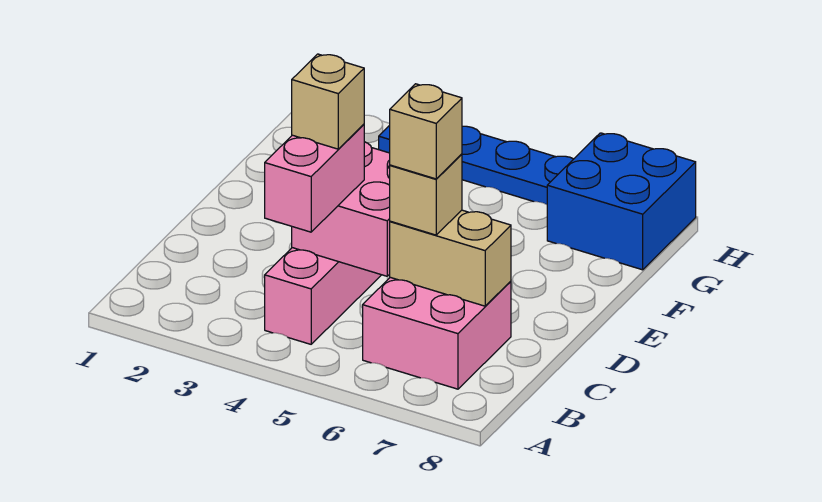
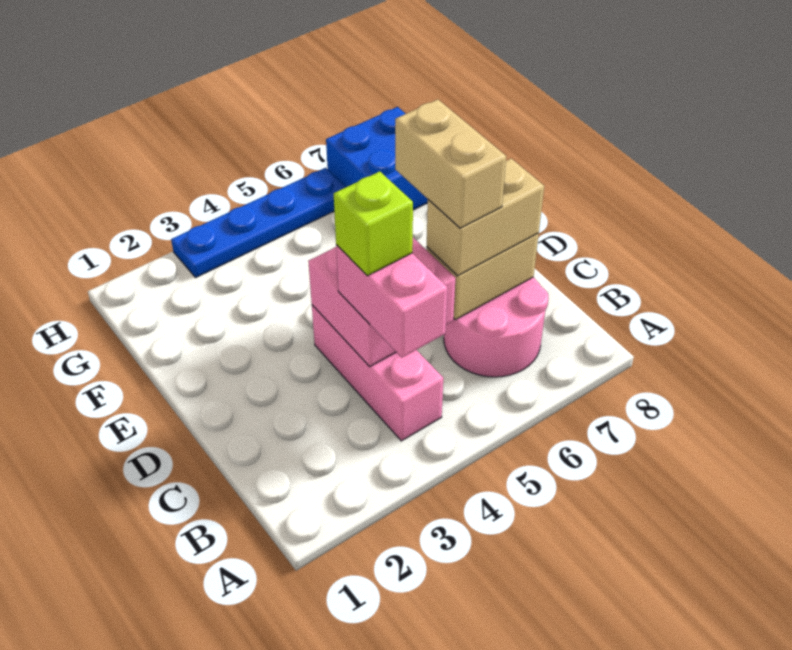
pink 2x2 brick [363,277,511,389] -> pink 2x2 round brick [444,278,548,377]
tan 1x1 brick [292,54,364,149] -> lime 1x1 brick [334,171,413,276]
tan 1x1 brick [390,154,462,235] -> tan 1x2 brick [427,159,544,276]
tan 1x1 brick [390,84,462,179] -> tan 1x2 brick [395,99,506,228]

